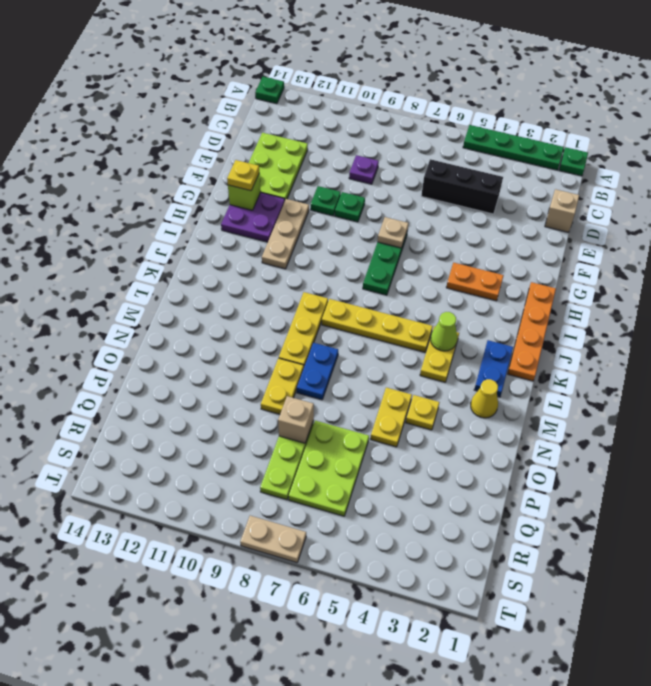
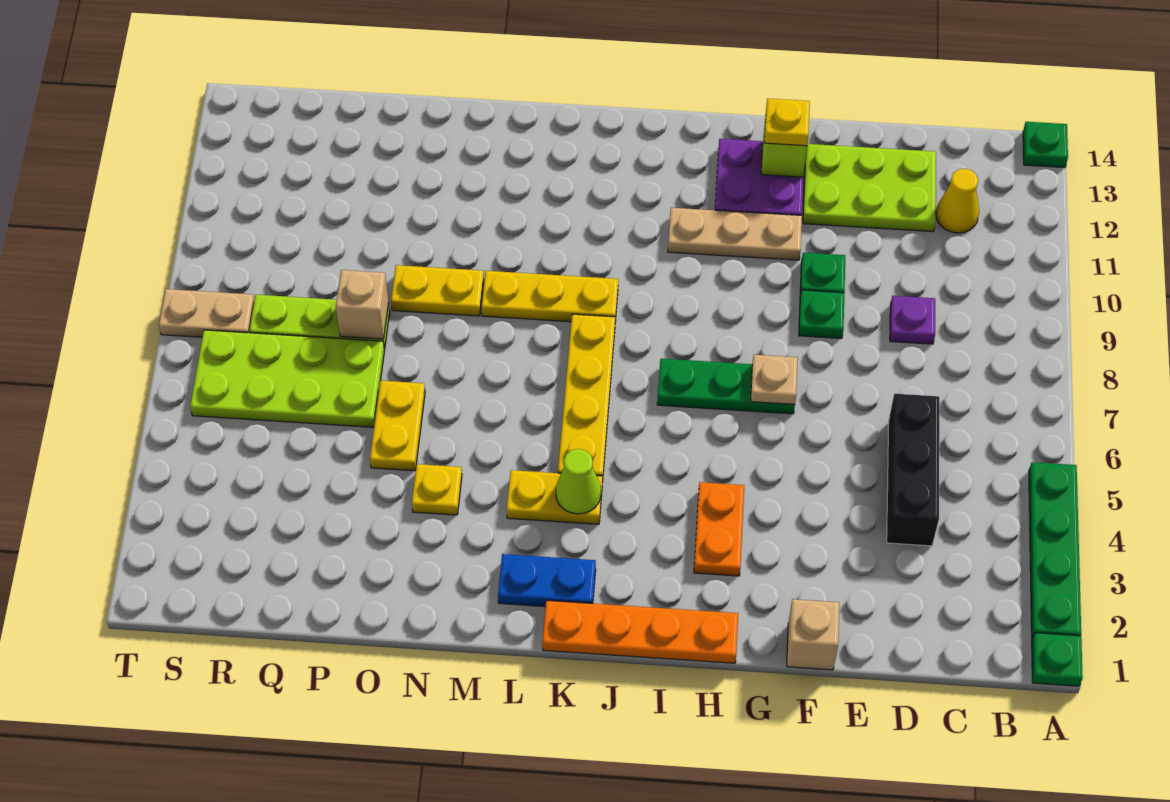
tan 1x1 brick [545,189,579,232] -> tan 1x1 brick moved to [787,599,839,670]
yellow 1x1 cone [471,379,498,418] -> yellow 1x1 cone moved to [936,169,979,233]
blue 1x2 plate [297,343,338,400] -> none
yellow 1x2 plate [370,388,412,447] -> yellow 1x2 plate turned to [370,381,425,471]
lime 2x3 plate [289,421,369,516] -> lime 2x4 plate [190,330,385,427]
tan 1x2 plate [240,516,306,563] -> tan 1x2 plate turned to [159,289,254,337]

